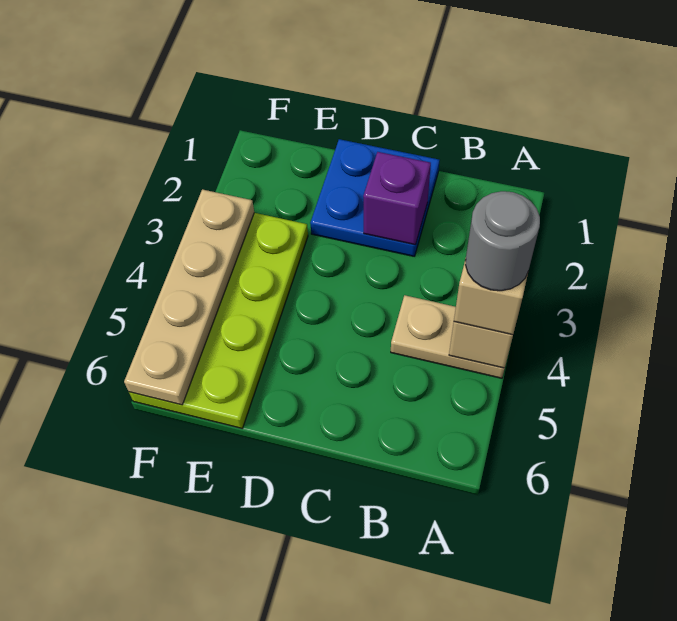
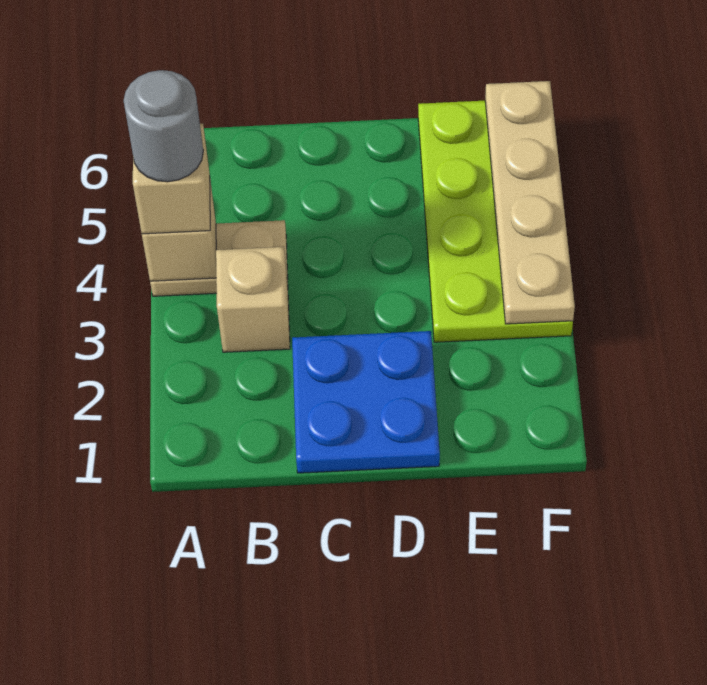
none -> tan 1x1 brick [216,247,290,352]
purple 1x1 brick [363,152,431,245] -> none

